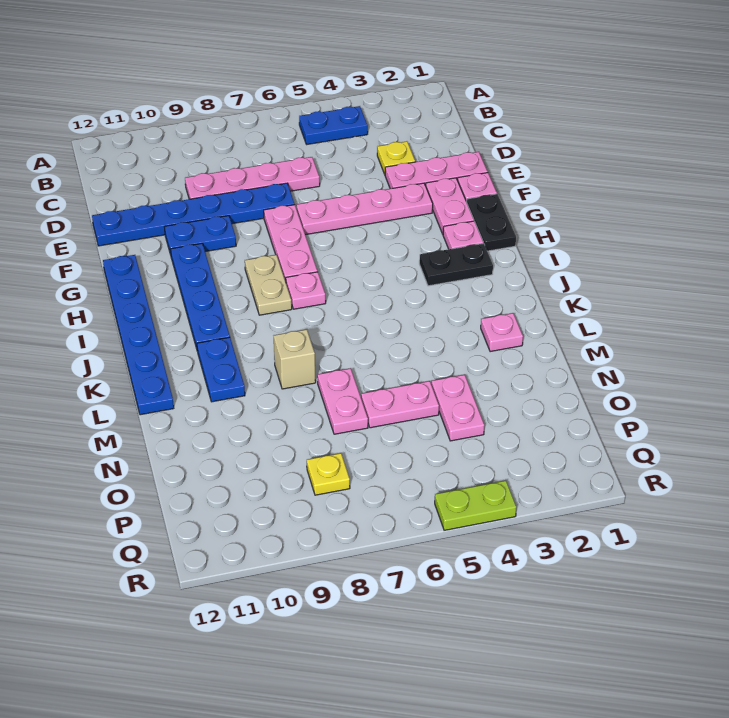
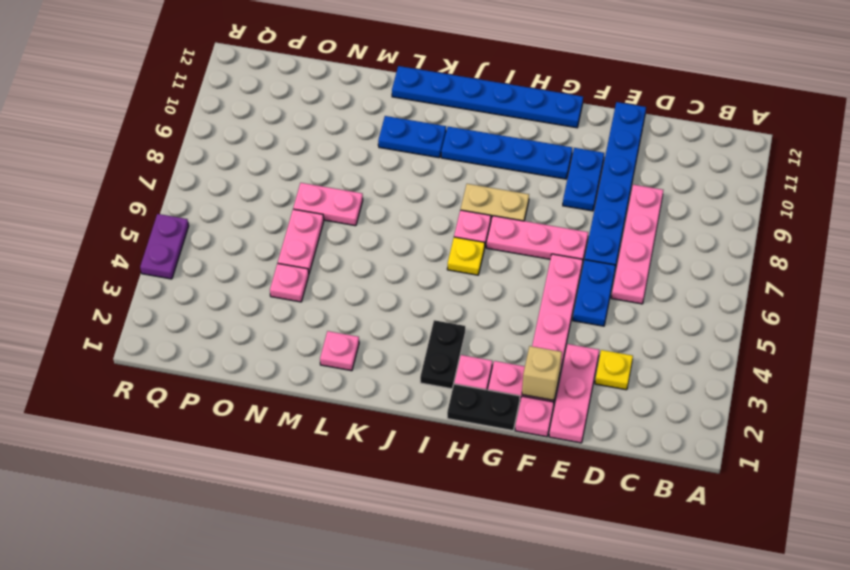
blue 1x2 plate [299,106,368,144] -> blue 1x2 plate moved to [573,260,616,326]
tan 1x1 brick [274,329,316,389] -> tan 1x1 brick moved to [522,346,562,400]
pink 1x2 plate [431,375,484,441] -> pink 1x1 plate [270,263,309,302]
yellow 1x1 plate [307,453,350,495] -> yellow 1x1 plate moved to [447,237,485,275]
lime 1x2 plate [435,481,516,530] -> purple 1x2 plate [140,214,189,279]

